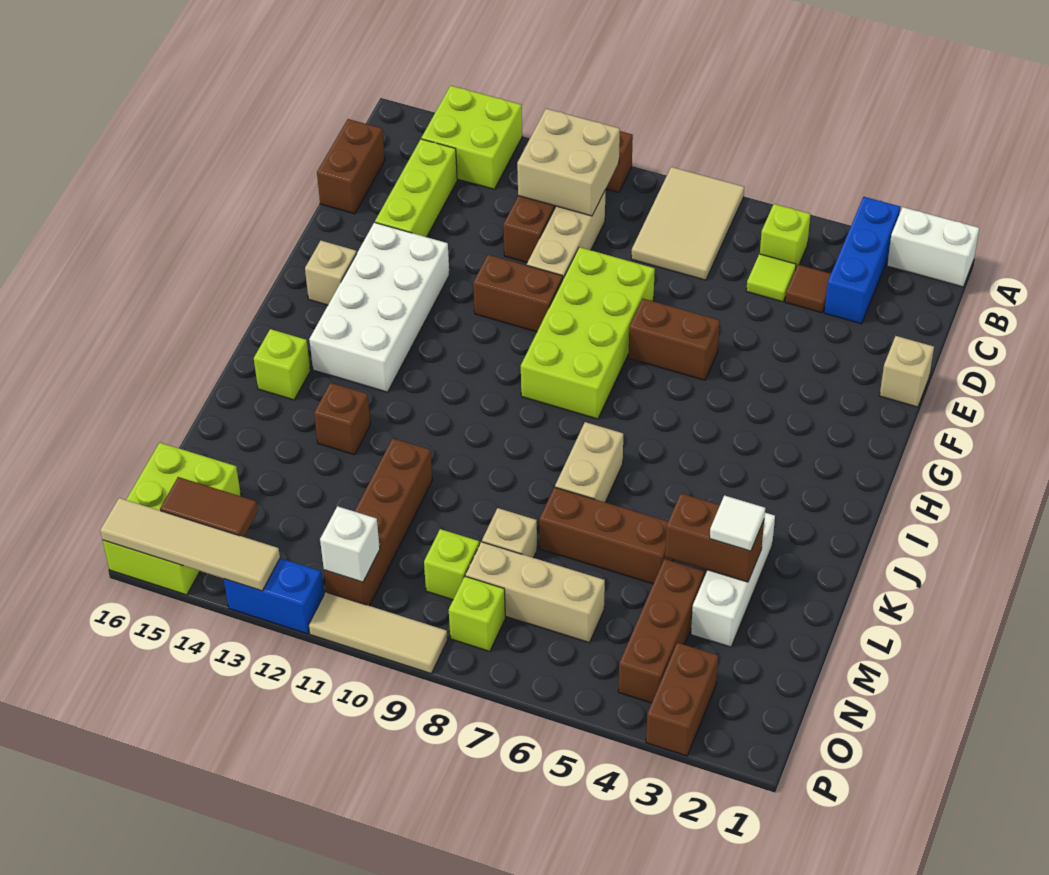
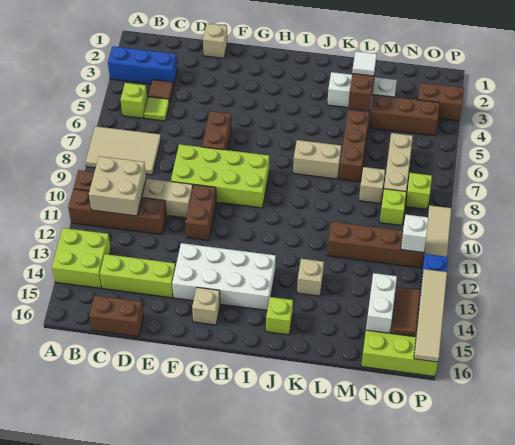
white 1x2 brick [887,207,979,287] -> white 1x2 brick moved to [366,273,397,333]
brown 1x1 brick [314,383,370,455] -> tan 1x1 brick [297,259,324,296]

